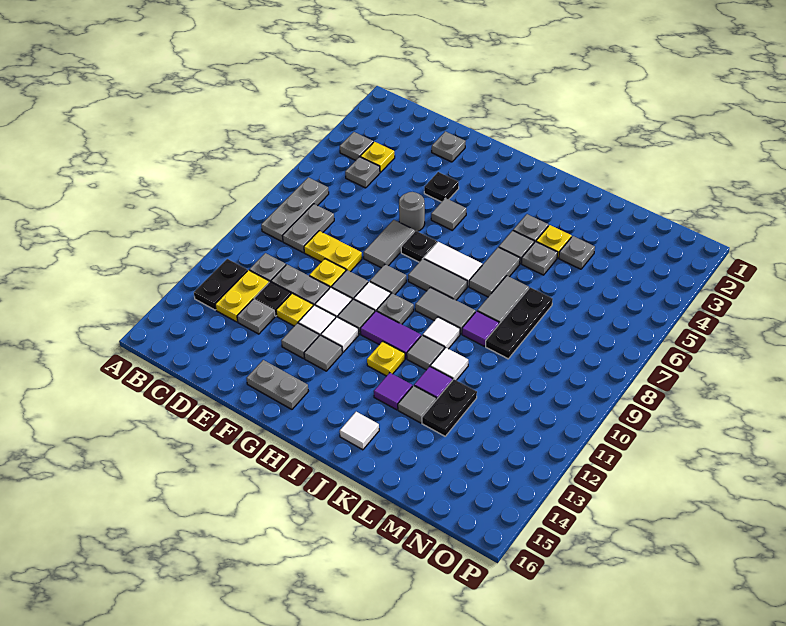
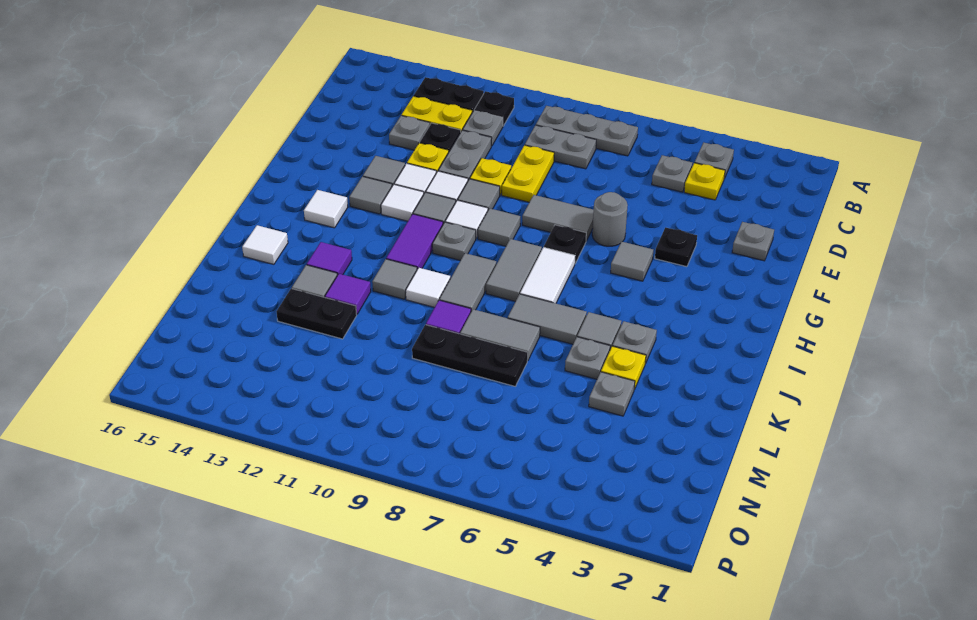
none -> black 1x1 plate [474,91,514,126]
grey 1x2 plate [246,360,308,409] -> none
yellow 1x1 plate [367,341,405,376] -> none
white 1x1 tile [430,348,468,380] -> white 1x1 tile moved to [304,190,348,228]

